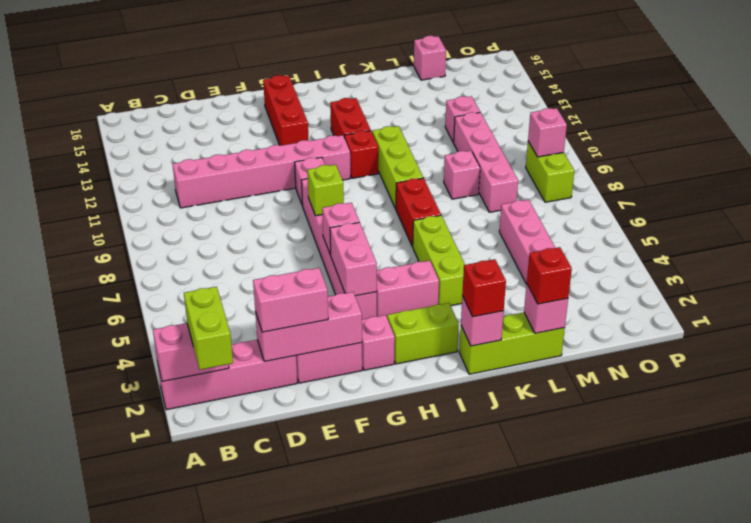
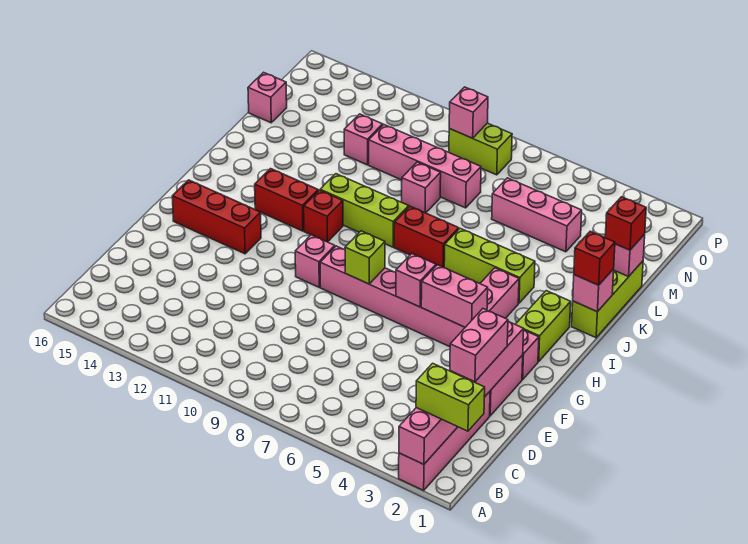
pink 1x6 brick [173,135,351,208] -> none

